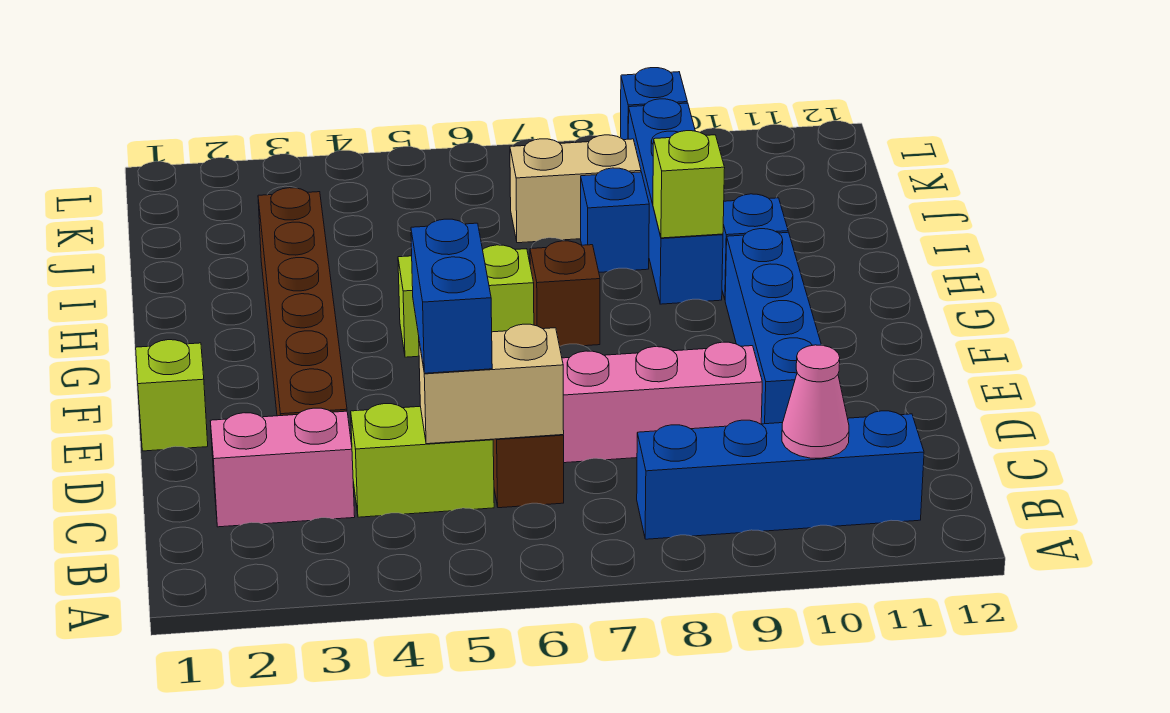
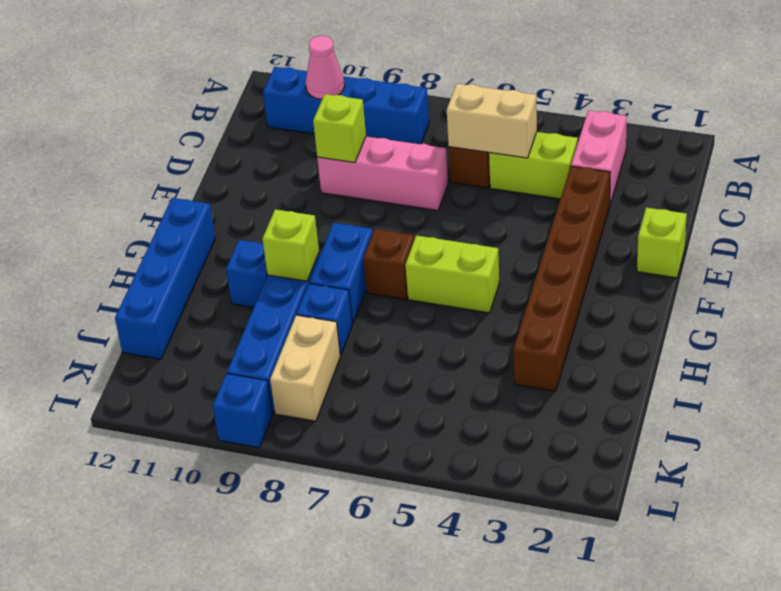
pink 1x2 brick [210,408,355,527] -> pink 1x2 brick turned to [571,110,627,204]
blue 1x2 brick [411,219,492,373] -> blue 1x2 brick moved to [309,223,373,324]
none -> lime 1x1 brick [313,94,366,163]
blue 1x4 brick [725,229,821,424] -> blue 1x4 brick moved to [115,198,215,359]
tan 1x2 brick [510,135,641,243] -> tan 1x2 brick turned to [270,315,340,421]

